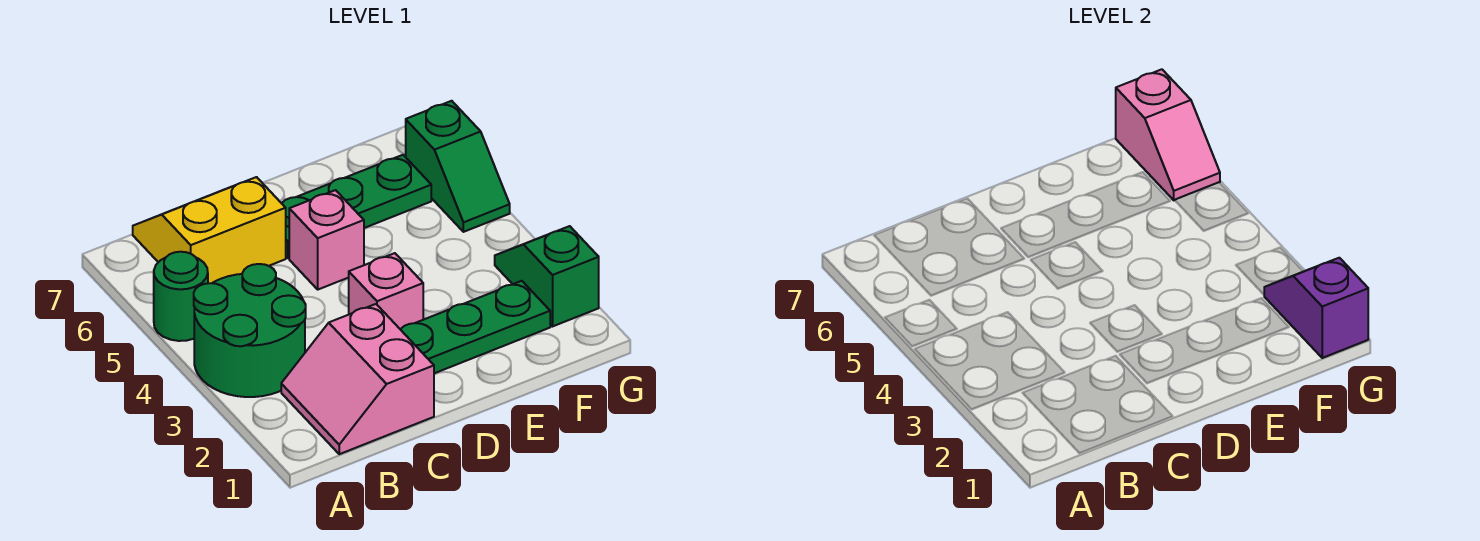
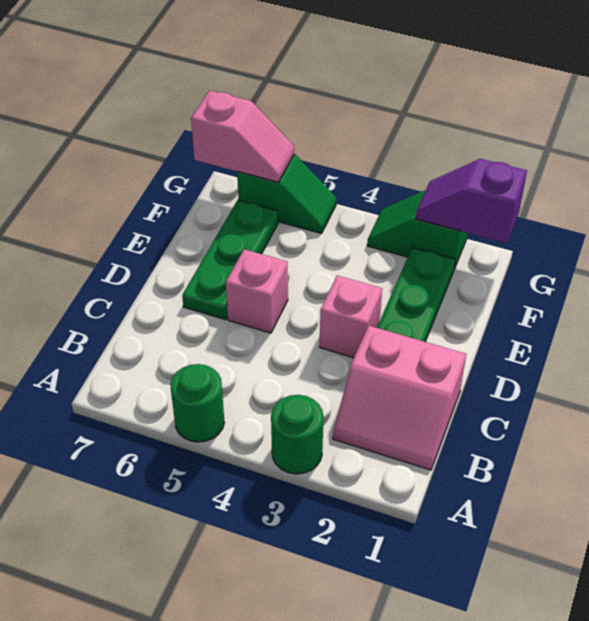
green 2x2 round brick [194,264,306,397] -> green 1x1 round brick [271,395,323,474]
yellow 2x2 slope [133,177,286,283] -> none

